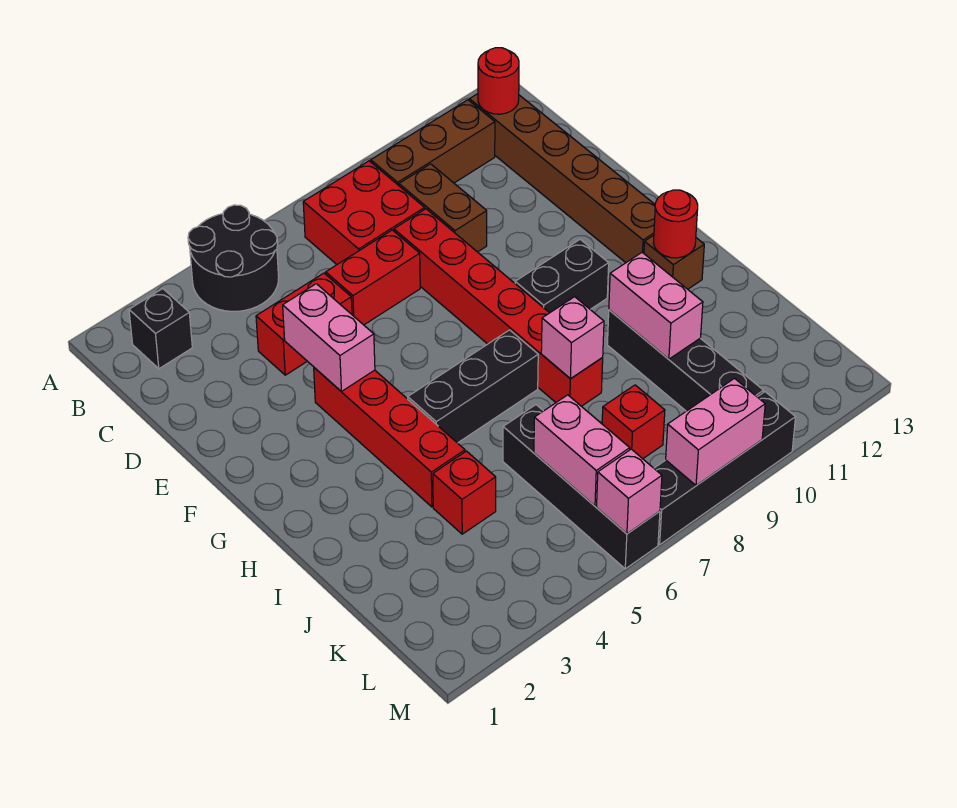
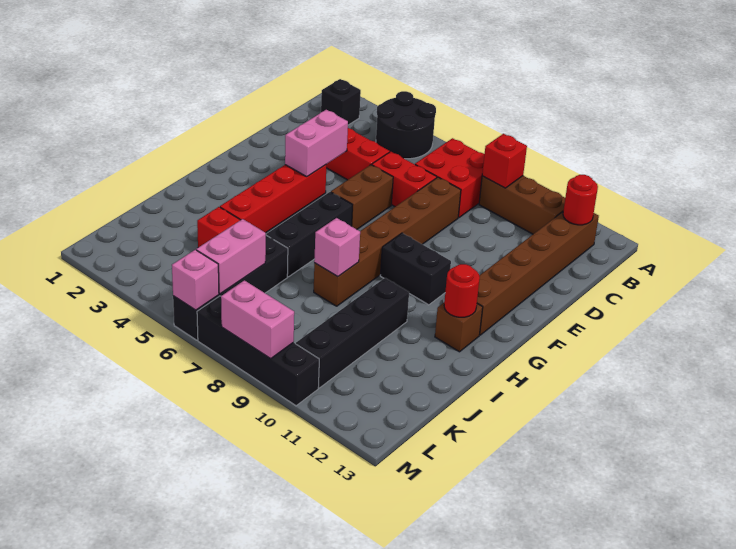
brown 1x2 brick [399,164,487,252] -> brown 1x2 brick moved to [331,165,393,229]
red 1x6 brick [394,209,603,406] -> brown 1x6 brick [314,177,461,306]
black 1x3 brick [408,330,538,443] -> black 1x3 brick turned to [266,192,352,277]
pink 1x2 brick [609,252,703,359] -> none
red 1x1 brick [602,385,665,459] -> red 1x1 brick moved to [482,134,527,188]

